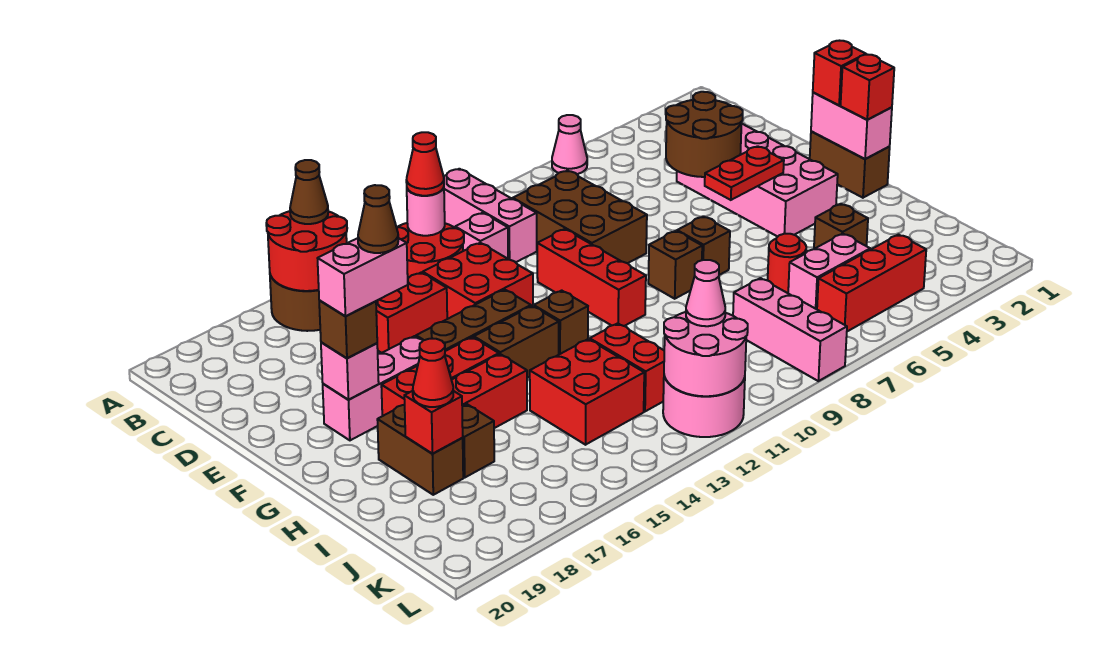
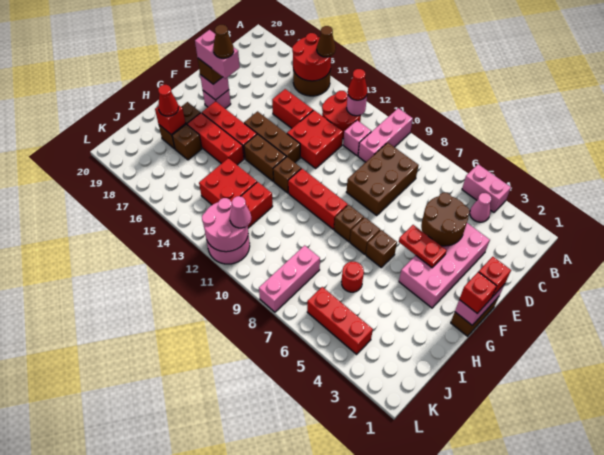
pink 1x1 cone [552,115,587,174] -> pink 1x1 cone moved to [470,193,491,222]
red 1x3 brick [537,229,646,326] -> red 1x3 brick turned to [288,169,348,229]
pink 1x3 brick [323,336,423,440] -> pink 1x1 brick [203,90,231,109]
brown 1x1 brick [814,204,868,249] -> brown 1x1 brick moved to [366,230,397,267]
pink 1x2 brick [788,234,870,309] -> pink 1x2 brick moved to [462,164,511,212]

